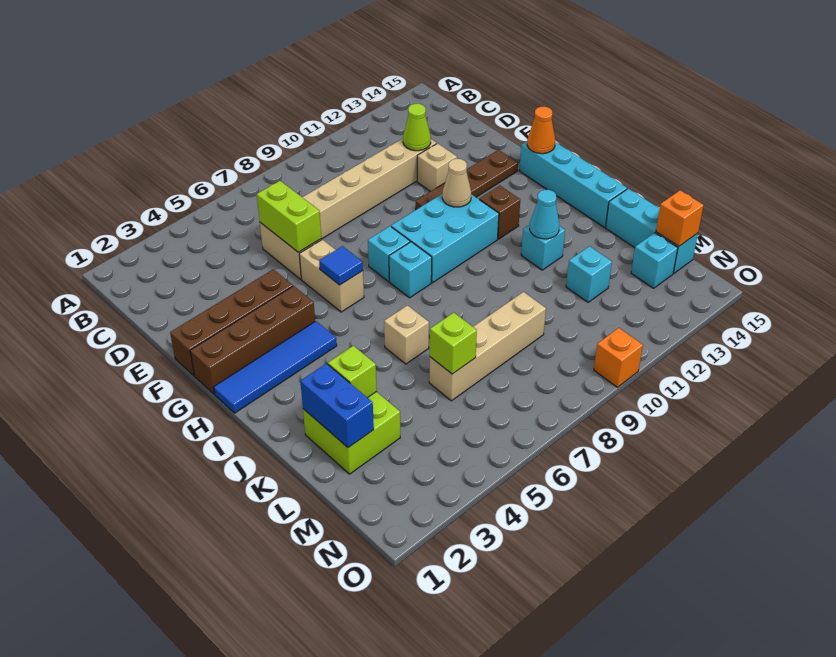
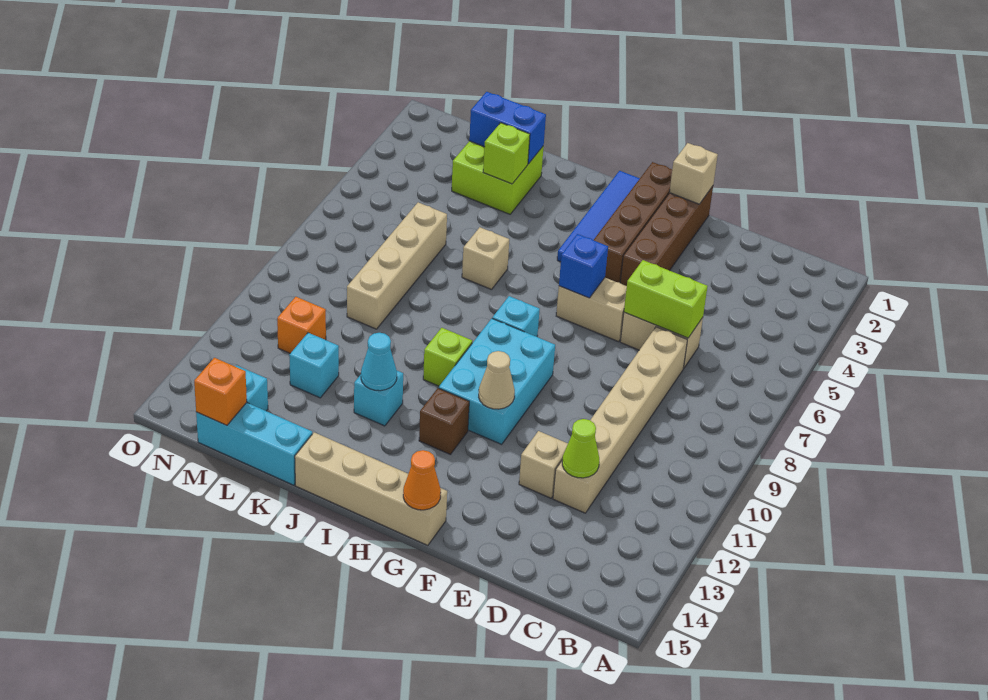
none -> tan 1x1 brick [669,143,718,204]
brown 1x4 plate [416,150,518,210] -> none
blue 1x1 tile [319,246,363,285] -> blue 1x1 brick [559,234,608,298]
cyan 1x1 brick [368,226,410,282] -> none
cyan 1x4 brick [520,141,627,227] -> tan 1x4 brick [295,432,447,545]
lime 1x1 brick [430,313,477,374] -> lime 1x1 brick moved to [423,328,472,386]
orange 1x1 brick [594,328,643,387] -> orange 1x1 brick moved to [277,297,326,353]

